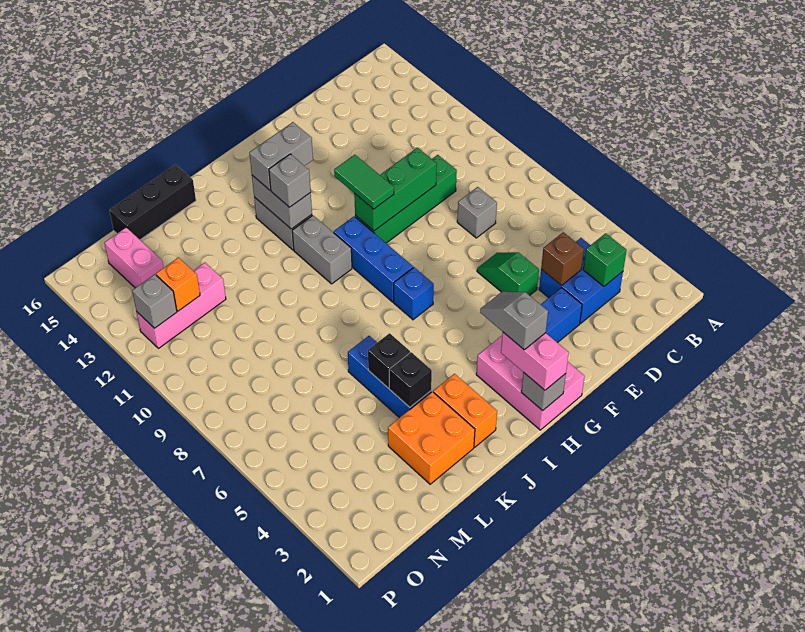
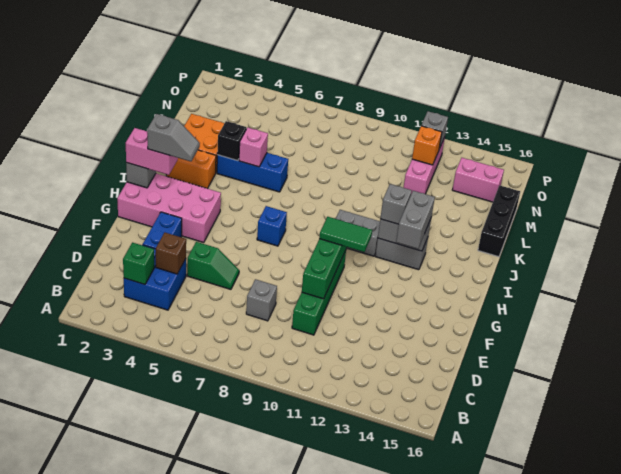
pink 2x3 brick [476,336,585,430] -> pink 2x4 brick [117,174,221,243]
blue 1x3 brick [334,216,413,302] -> none
black 1x1 brick [368,333,410,388] -> pink 1x1 brick [239,127,268,167]

